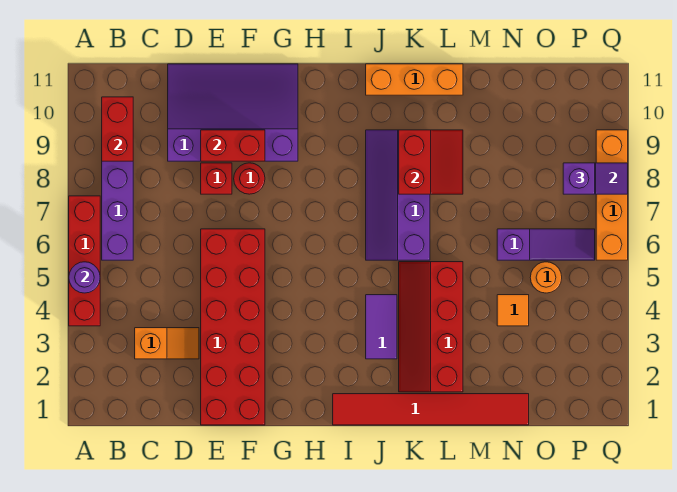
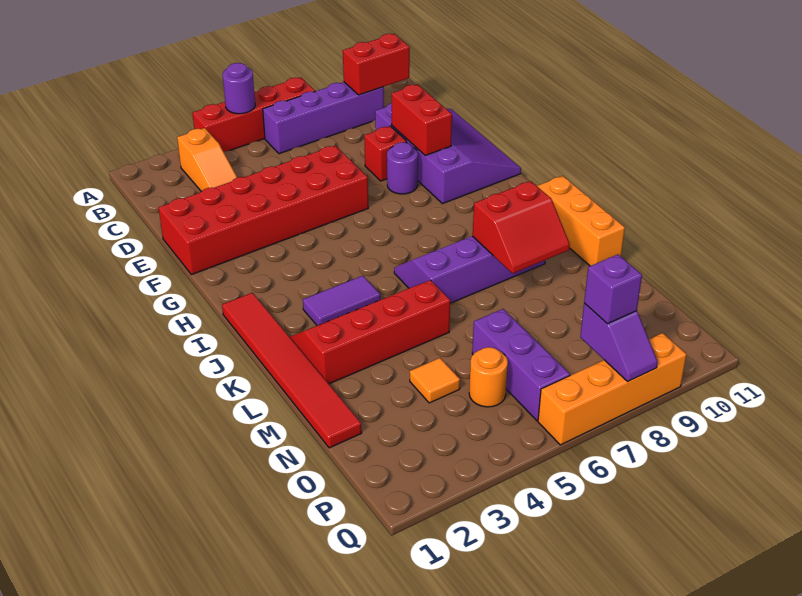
orange 1x2 slope [135,328,199,359] -> orange 1x3 slope [177,128,238,192]
red 1x1 round brick [234,163,265,194] -> purple 1x1 round brick [387,142,418,194]
purple 1x3 slope [497,229,595,260] -> purple 1x3 brick [472,309,570,421]

